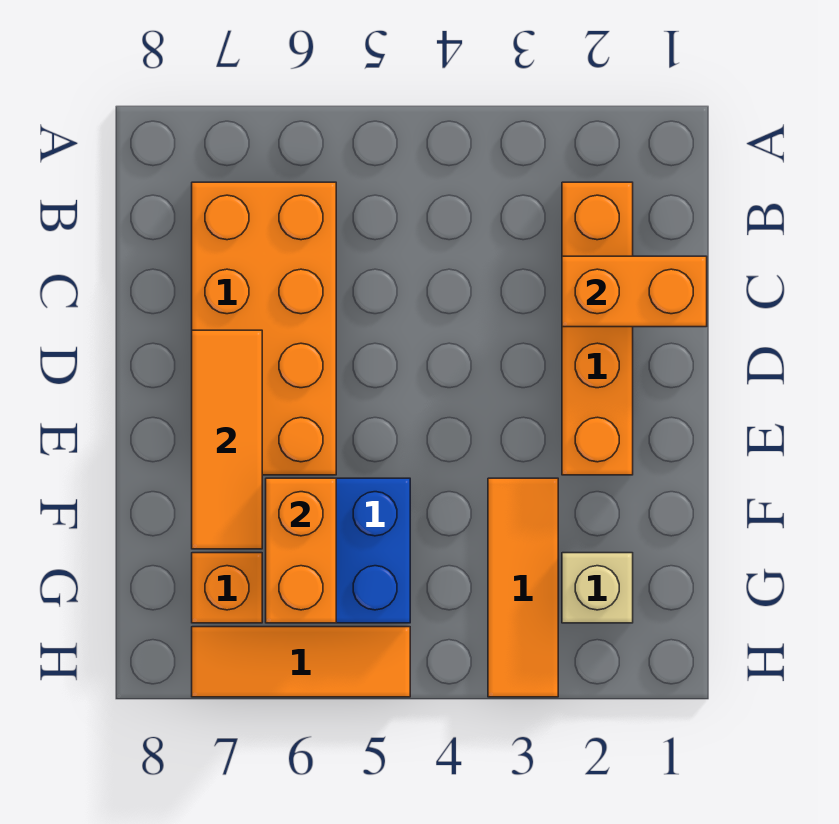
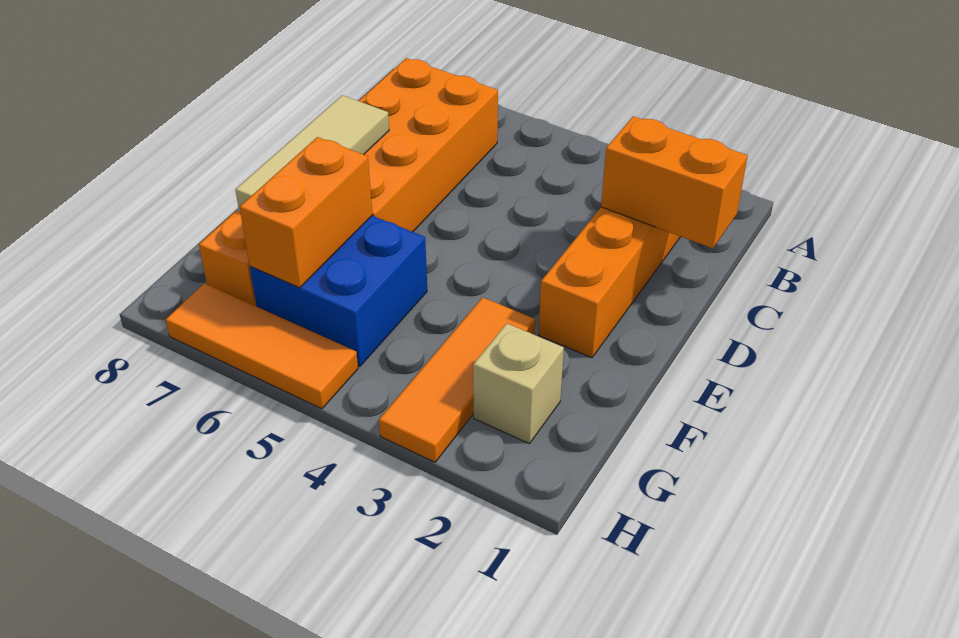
orange 1x3 tile [192,330,262,549] -> tan 1x3 tile [235,95,389,208]

